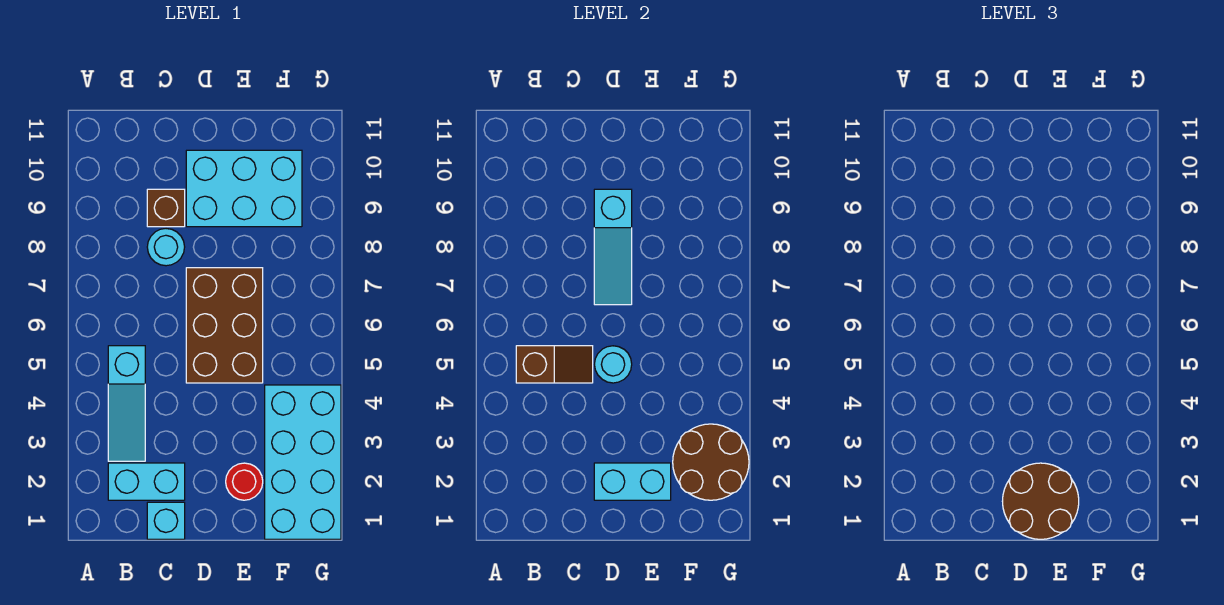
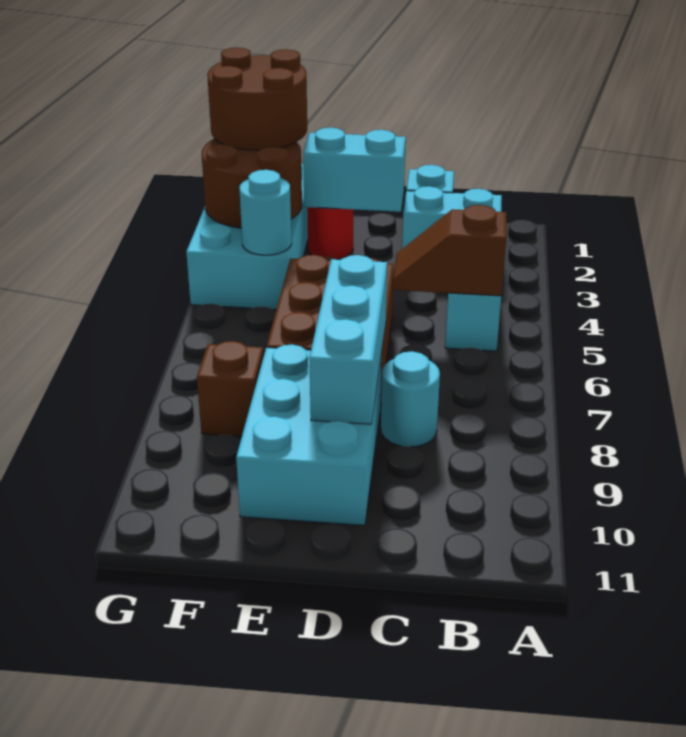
brown 1x1 brick [147,189,185,227] -> brown 1x1 brick moved to [197,341,264,436]
brown 2x2 round brick [1002,463,1079,539] -> brown 2x2 round brick moved to [207,48,307,150]
cyan 1x1 round brick [595,346,632,383] -> cyan 1x1 round brick moved to [240,170,292,255]
cyan 1x3 slope [594,189,632,305] -> cyan 1x3 brick [309,255,387,424]
cyan 2x3 brick [186,150,302,227] -> cyan 2x3 brick turned to [236,344,381,525]

